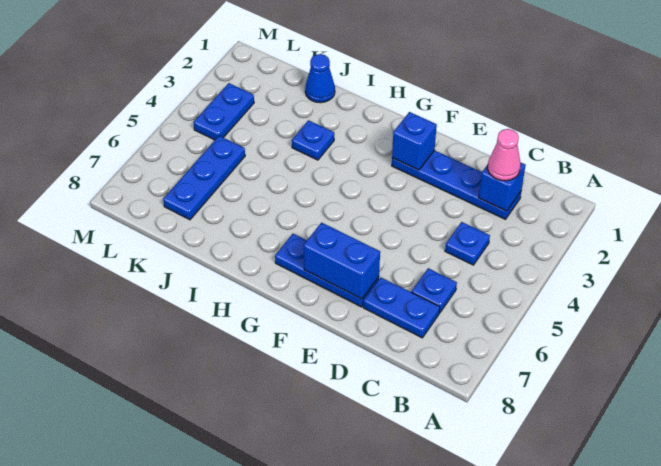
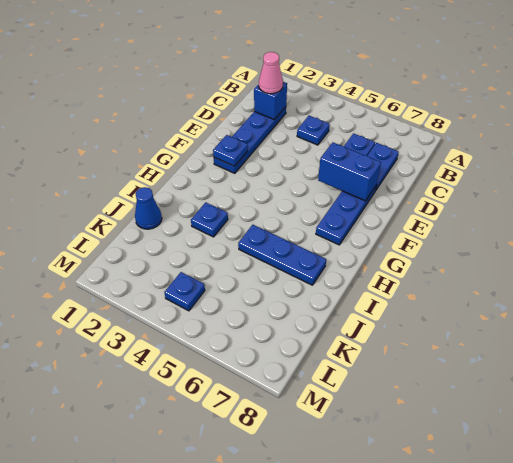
blue 1x2 brick [304,223,380,299] -> blue 1x2 brick turned to [318,142,381,201]
blue 1x1 brick [392,112,437,170] -> blue 1x1 plate [213,135,248,166]
blue 1x3 plate [163,136,245,220] -> blue 1x3 plate moved to [238,225,326,285]
blue 1x2 plate [194,83,254,140] -> blue 1x1 plate [164,272,205,311]

